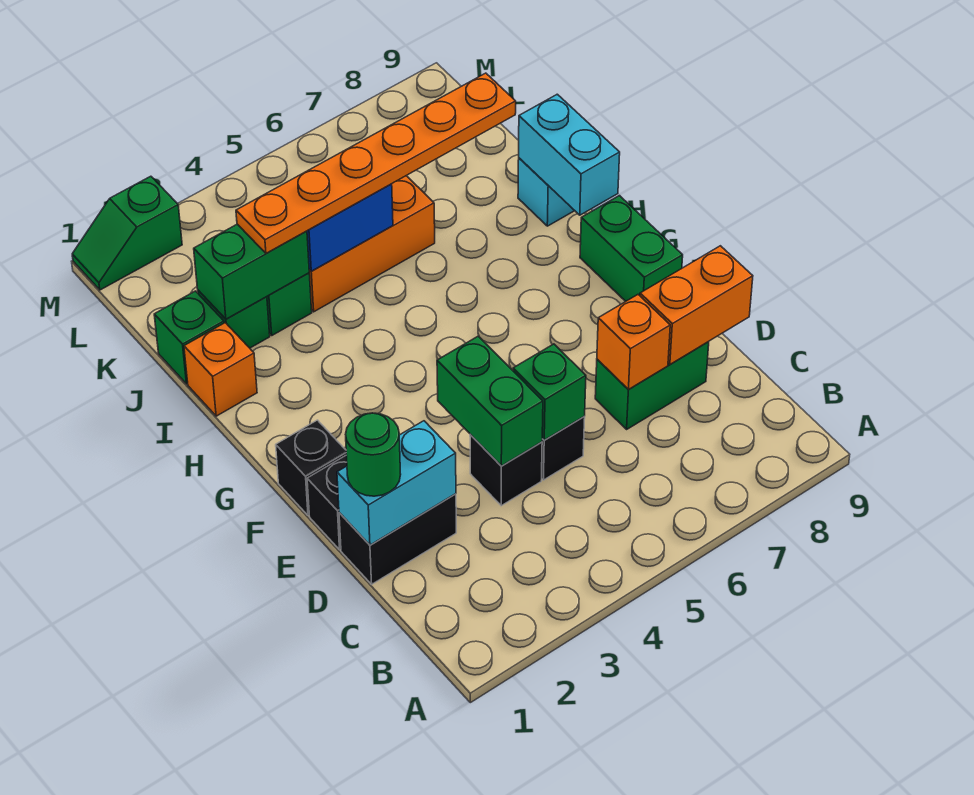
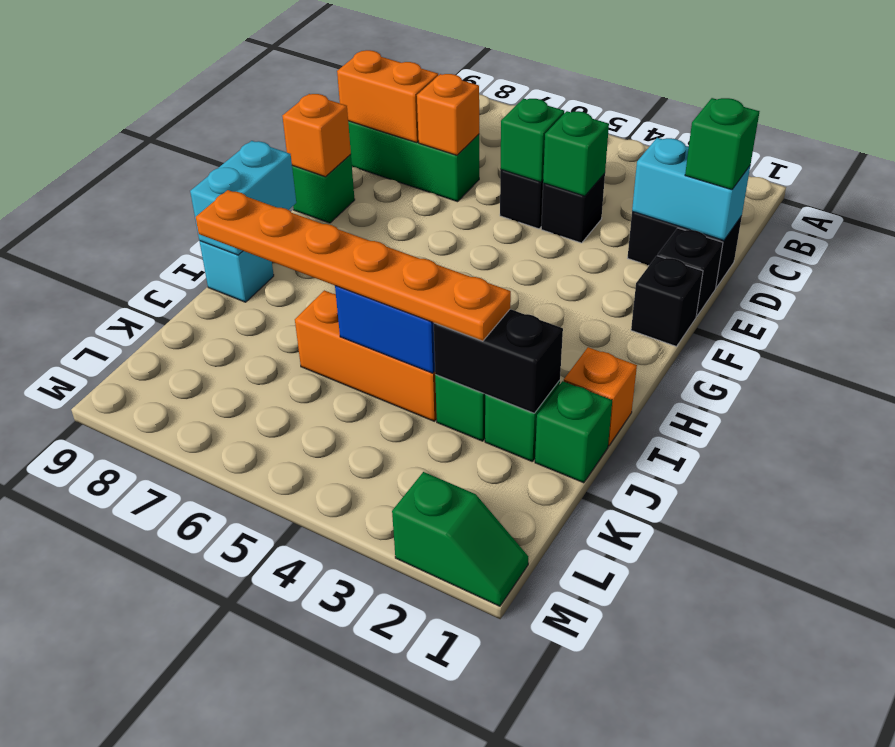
green 1x1 round brick [346,413,401,496] -> green 1x1 brick [685,98,759,190]
green 1x2 brick [437,336,543,466] -> green 1x1 brick [543,111,609,196]
green 1x2 brick [595,342,709,429] -> green 1x3 brick [348,121,479,202]
green 1x2 brick [580,196,683,301] -> green 1x1 brick [292,154,355,223]
none -> orange 1x1 brick [282,94,351,177]
green 1x2 brick [194,224,309,319] -> black 1x2 brick [434,309,563,413]

